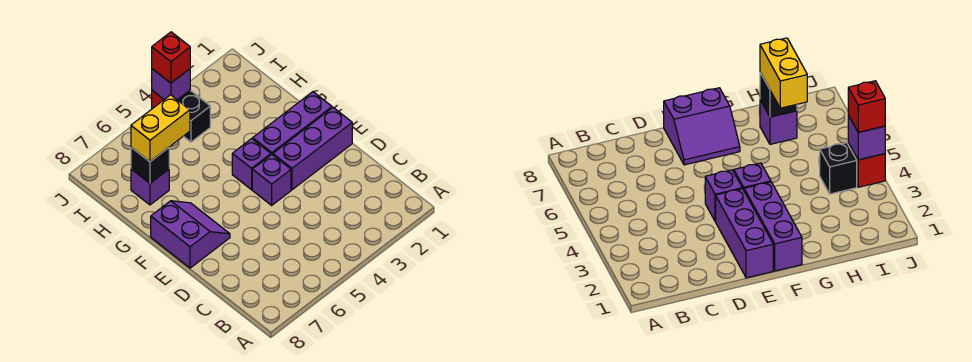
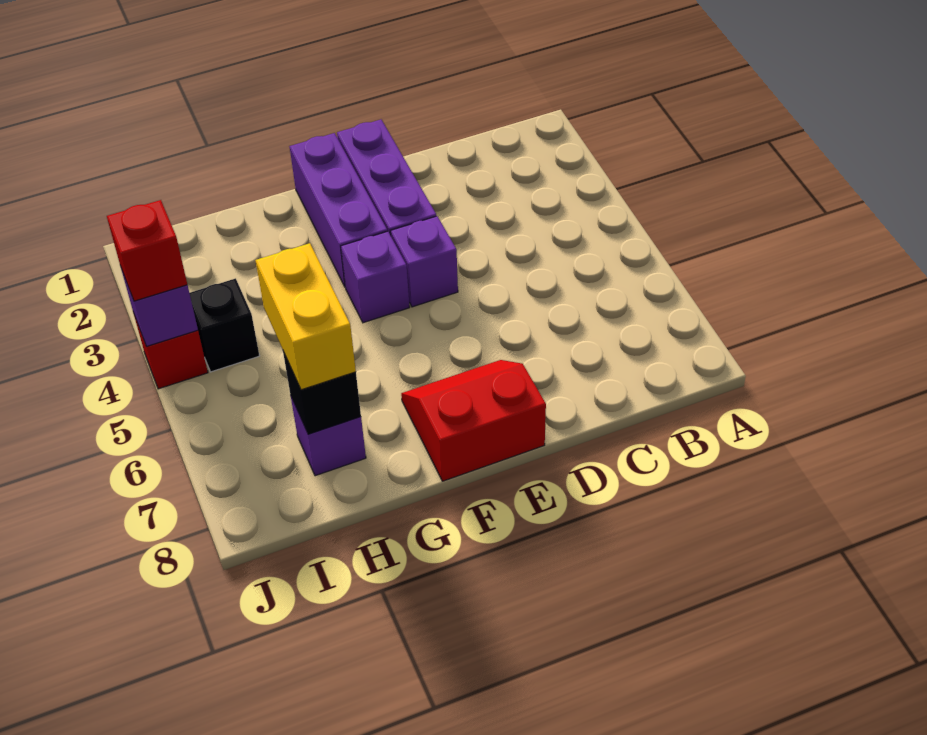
purple 2x2 slope [151,201,230,268] -> red 2x2 slope [401,360,546,481]

